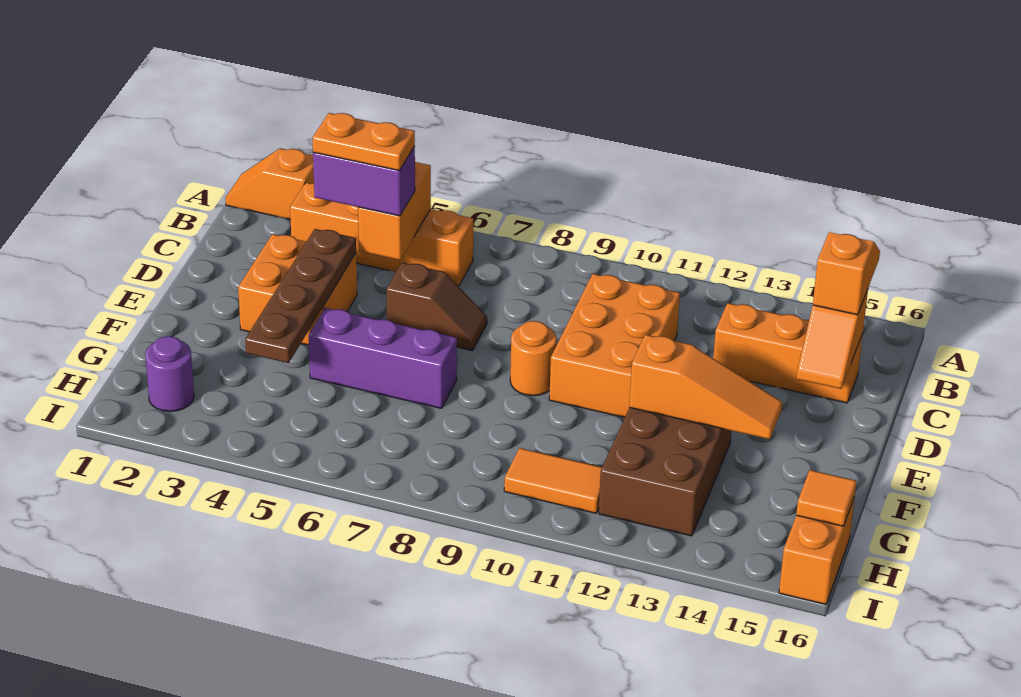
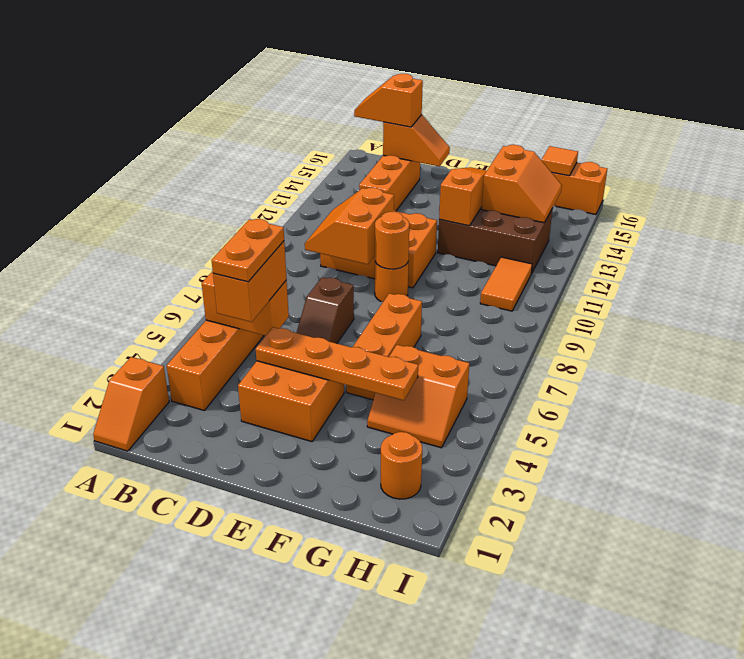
purple 1x2 brick [313,147,415,216] -> orange 1x2 brick [213,241,287,322]
none -> orange 2x2 slope [305,188,394,264]
brown 1x4 plate [245,229,356,363] -> orange 1x4 plate [256,327,418,400]
brown 1x2 slope [387,263,487,351] -> brown 1x2 slope turned to [297,277,354,343]
none -> orange 1x1 round brick [375,212,409,269]
purple 1x3 brick [309,308,457,408] -> orange 1x3 brick [346,293,422,400]
none -> orange 2x2 slope [367,345,469,448]
none -> orange 2x2 slope [482,145,562,223]
purple 1x1 round brick [145,336,194,412] -> orange 1x1 round brick [381,432,422,499]

